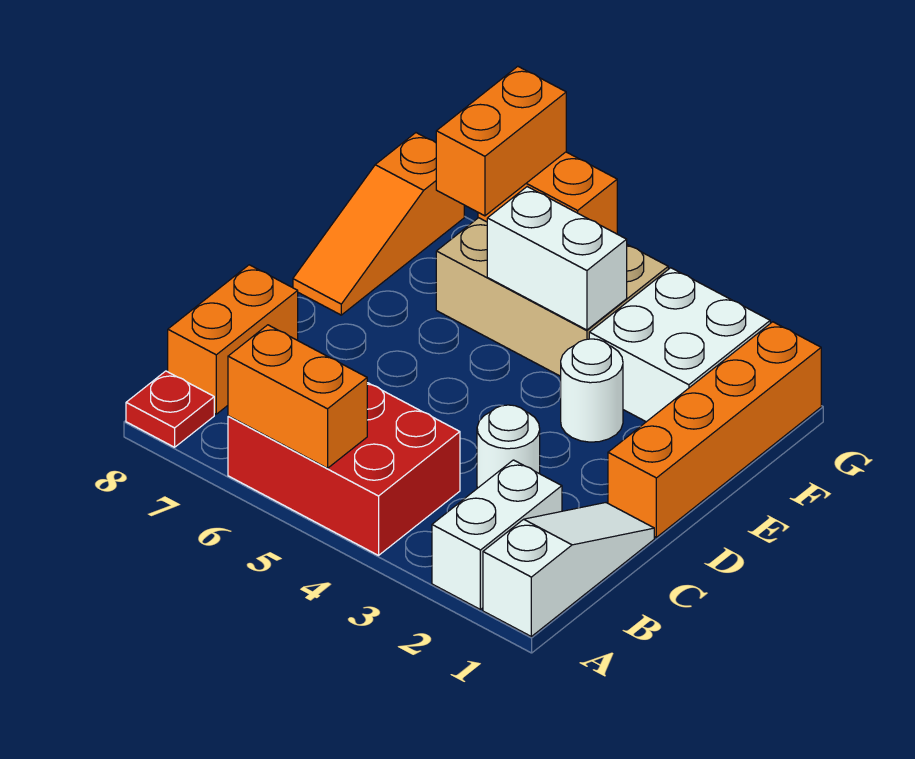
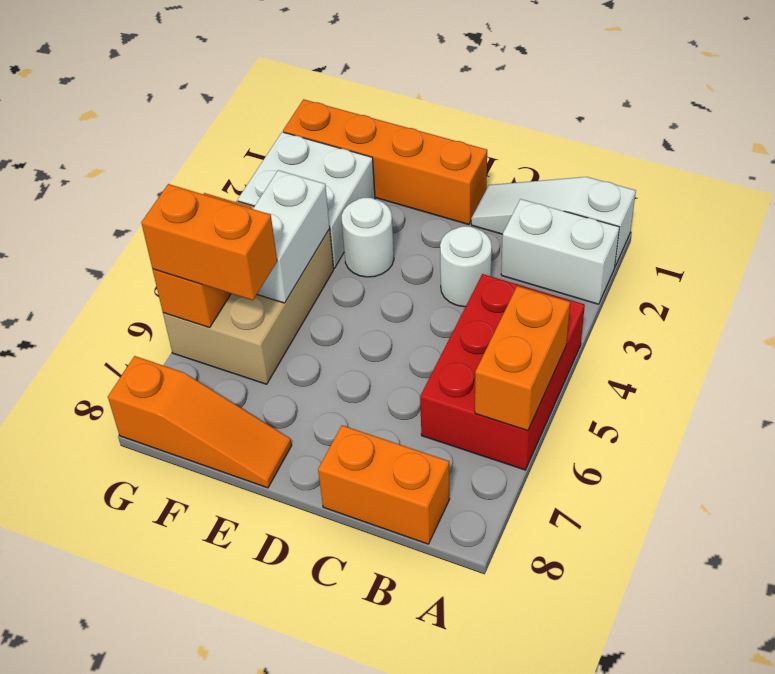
red 1x1 plate [126,371,214,447] -> none

